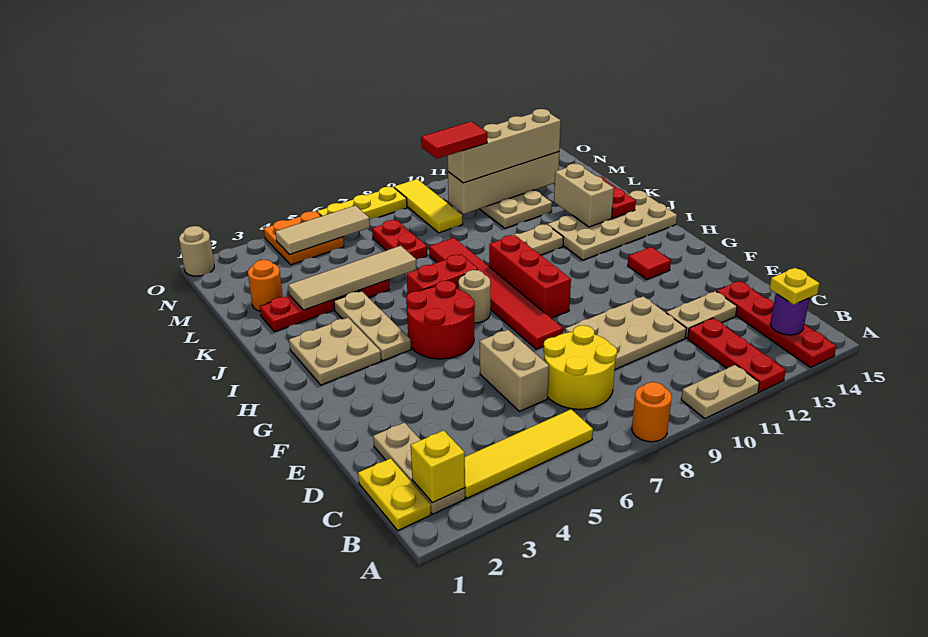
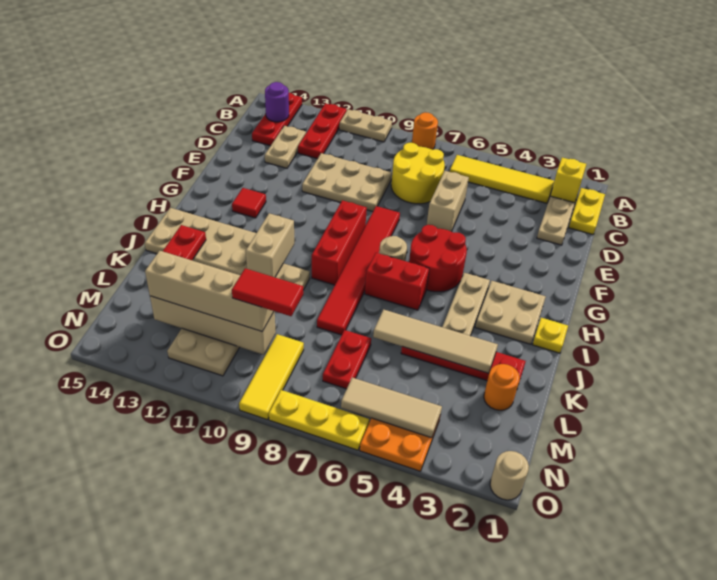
red 1x4 plate [716,281,836,368] -> red 1x3 plate [252,93,302,146]
yellow 1x1 plate [769,268,820,305] -> yellow 1x1 plate moved to [533,318,568,353]
tan 1x2 plate [666,291,737,338] -> tan 1x2 plate turned to [265,126,306,168]
tan 1x2 brick [554,164,614,227] -> tan 1x2 brick moved to [246,213,294,277]

